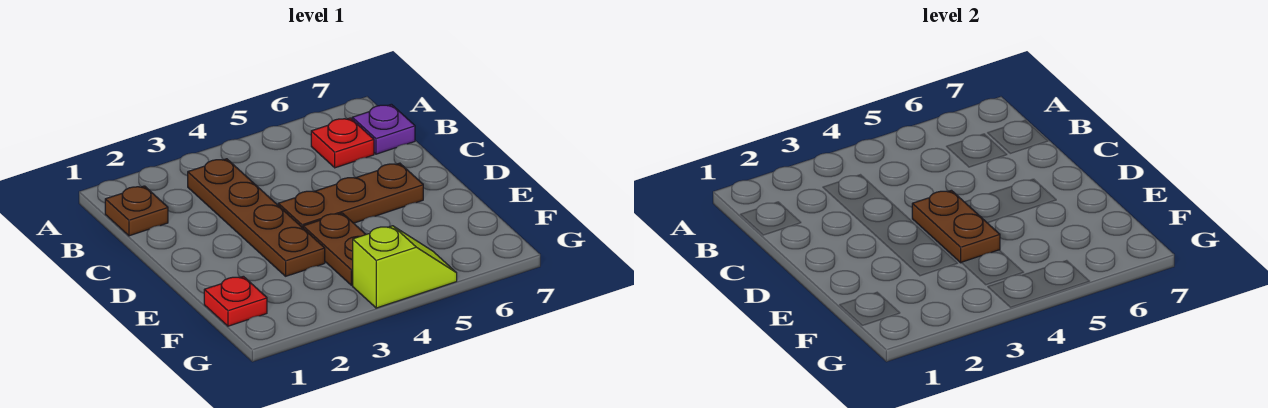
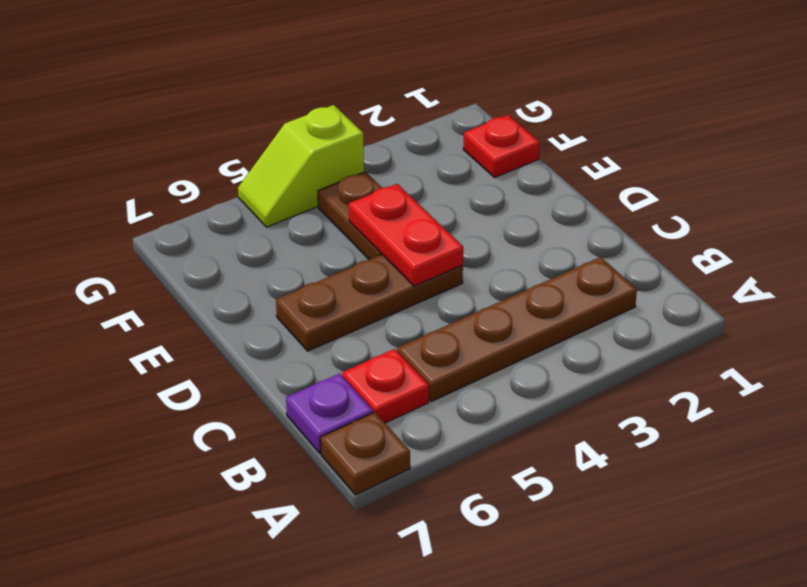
brown 1x1 plate [105,186,168,236] -> brown 1x1 plate moved to [321,412,410,495]
brown 1x4 plate [188,159,325,276] -> brown 1x4 plate turned to [397,257,637,401]
brown 1x2 plate [912,190,1000,263] -> red 1x2 plate [349,184,463,286]

